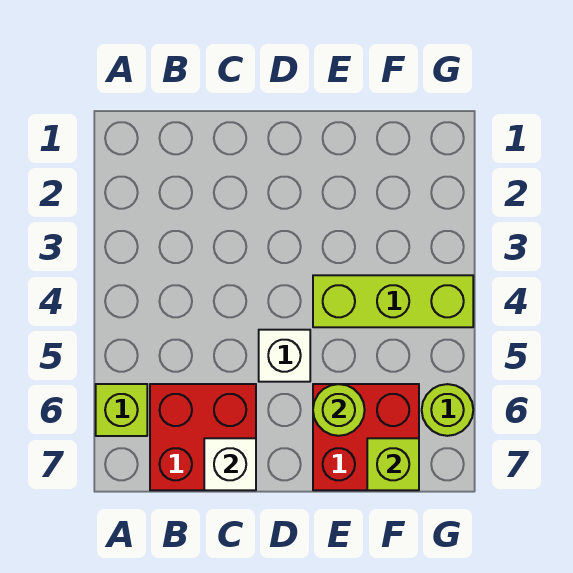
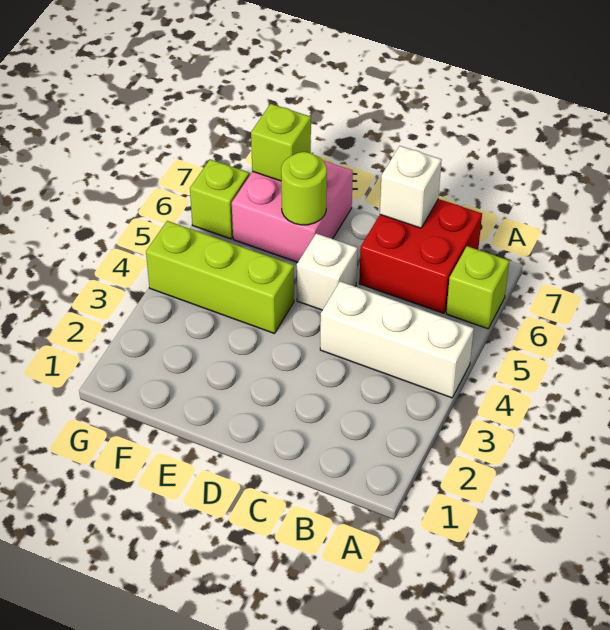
none -> white 1x3 brick [320,281,474,398]
red 2x2 brick [313,384,419,490] -> pink 2x2 brick [232,161,353,262]
lime 1x1 round brick [422,384,473,436] -> lime 1x1 brick [190,159,249,239]

